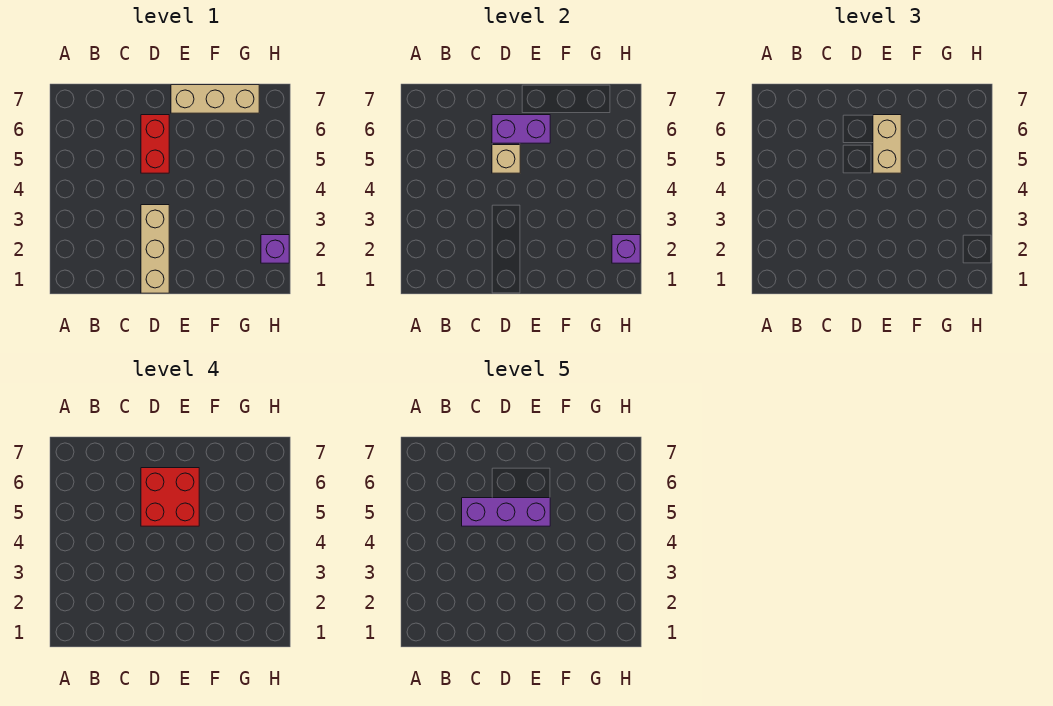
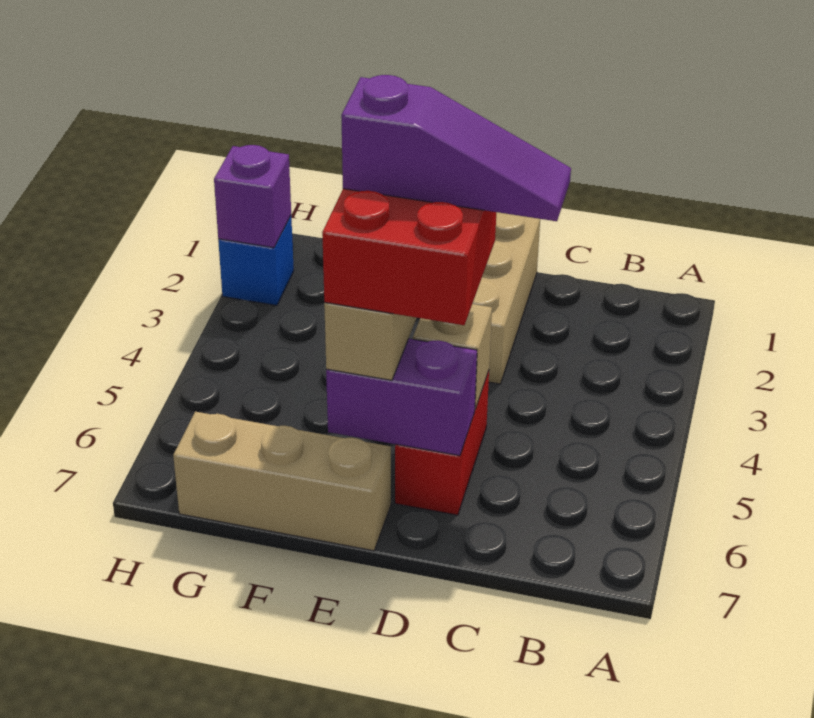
purple 1x3 brick [462,498,550,526] -> purple 1x3 slope [341,75,571,221]
purple 1x1 brick [261,235,289,263] -> blue 1x1 brick [218,216,294,305]

